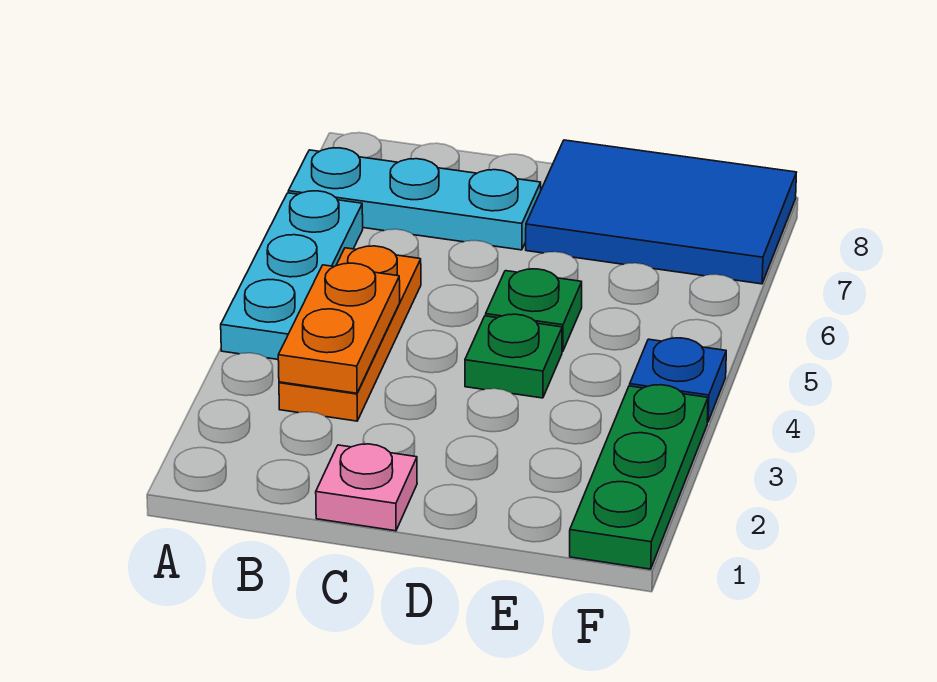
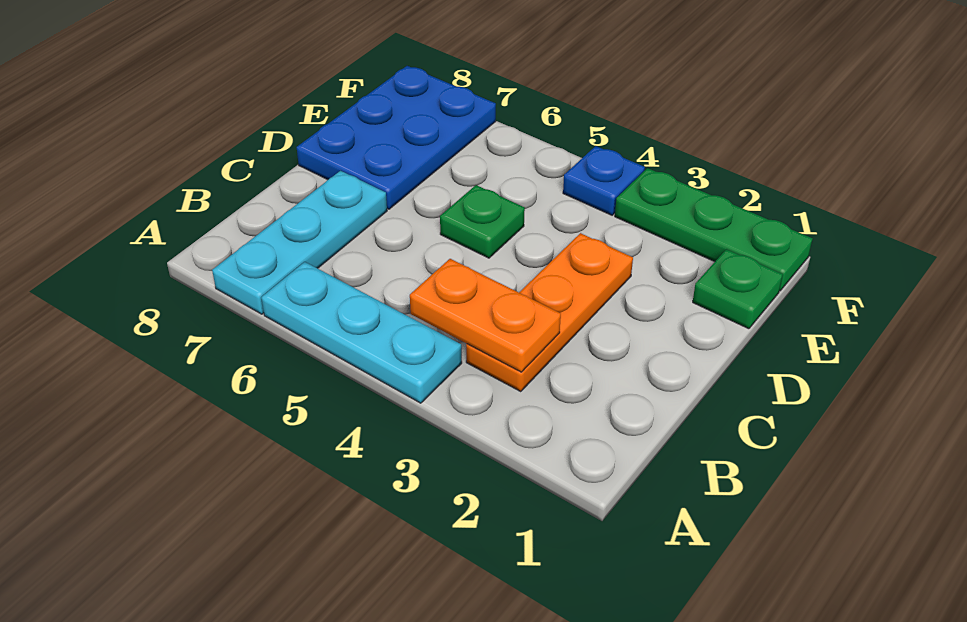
orange 1x3 plate [279,246,421,421] -> orange 1x3 plate turned to [466,233,633,392]
pink 1x1 plate [316,444,417,531] -> none
green 1x1 plate [465,314,562,398] -> green 1x1 plate moved to [693,249,783,329]
blue 2x3 tile [526,140,796,284] -> blue 2x3 plate [297,66,496,209]

